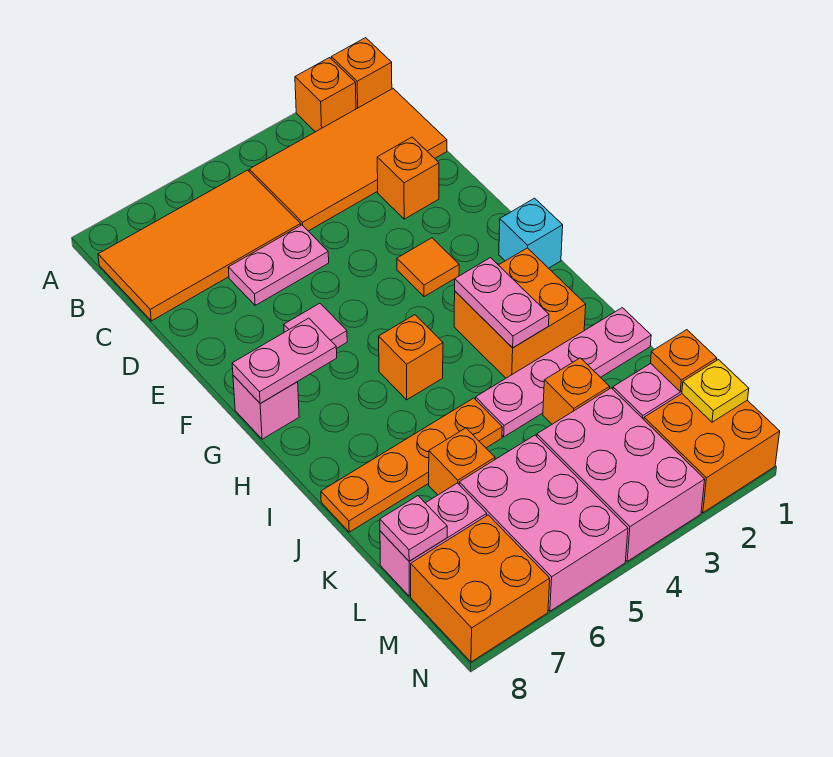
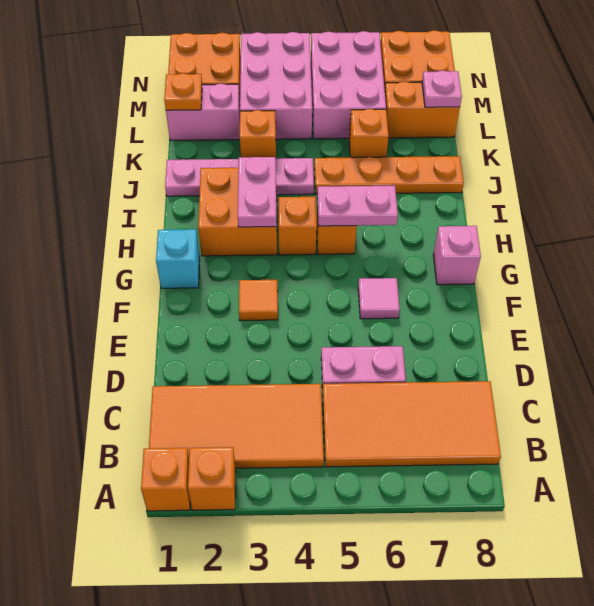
orange 1x1 brick [377,137,439,219] -> orange 1x1 brick moved to [278,197,317,255]
pink 1x2 plate [232,318,337,403] -> pink 1x2 plate moved to [317,186,398,226]
pink 1x2 brick [380,483,487,596] -> orange 1x2 brick [385,82,460,138]
yellow 1x1 plate [682,360,749,422] -> none

